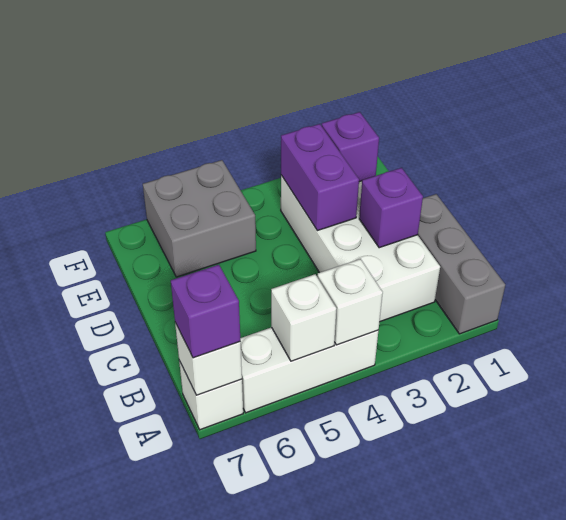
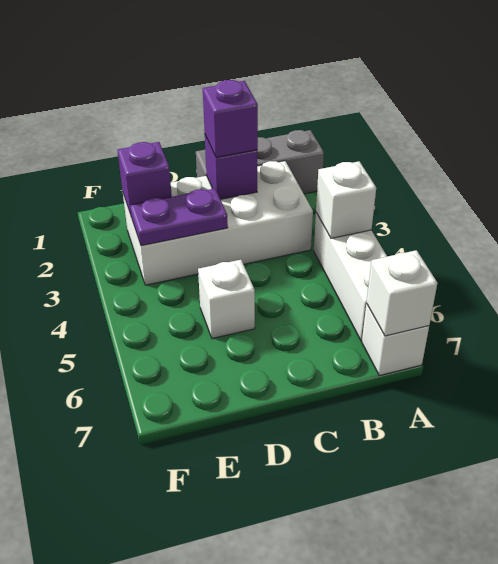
white 1x1 brick [271,274,336,361] -> white 1x1 brick moved to [198,260,255,338]
purple 1x1 brick [171,265,240,358] -> purple 1x1 brick moved to [203,80,258,157]
purple 1x2 brick [281,124,359,231] -> purple 1x2 plate [130,189,228,246]
grey 2x2 brick [143,160,256,277] -> none

